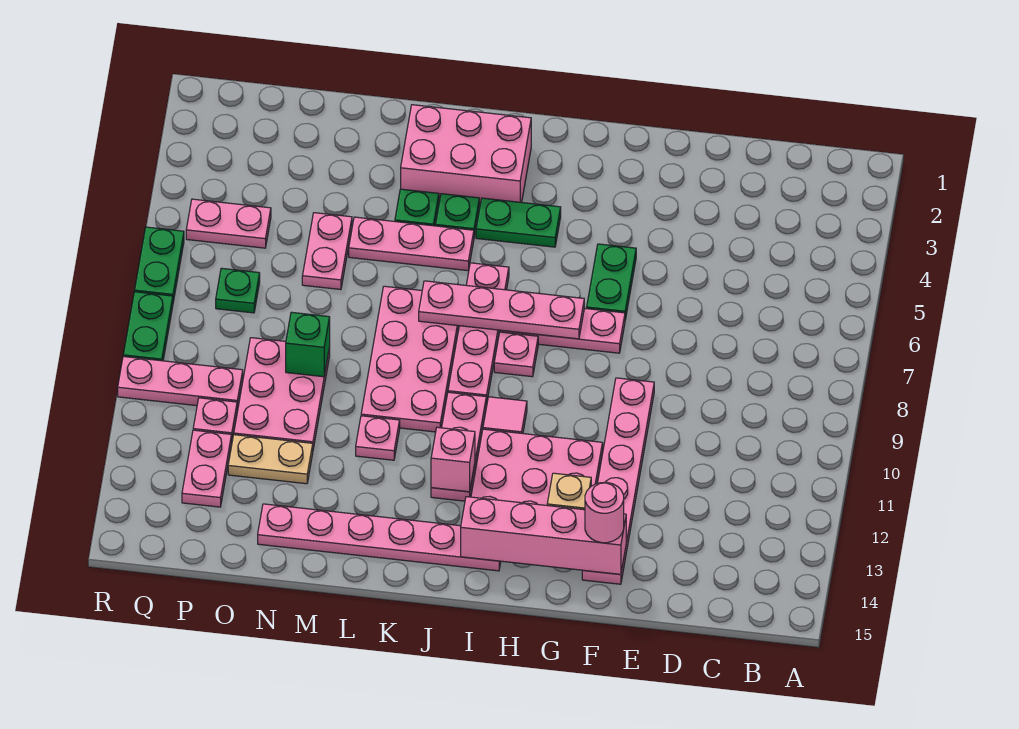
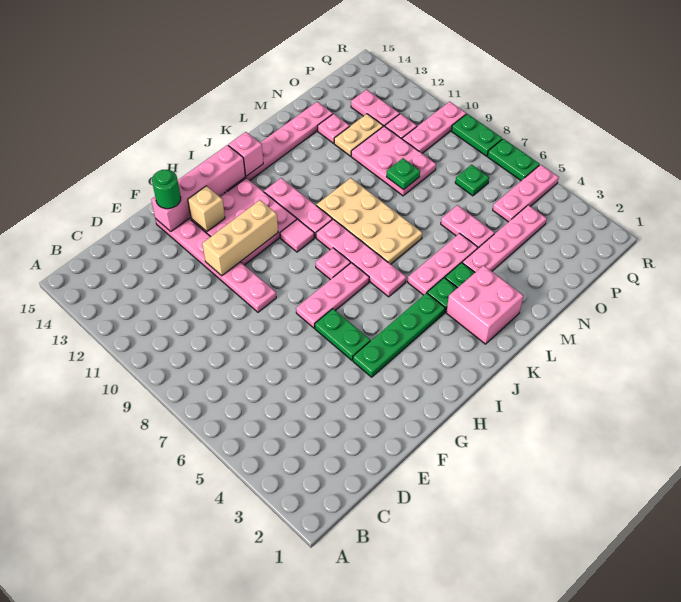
none -> tan 1x3 brick [202,200,278,276]
pink 1x1 round brick [585,482,624,543] -> green 1x1 round brick [152,170,181,209]
pink 1x4 plate [419,281,584,339] -> pink 1x4 plate moved to [462,205,547,272]
green 1x2 plate [476,198,561,247] -> green 1x4 plate [353,293,445,377]
pink 2x3 brick [401,105,531,206] -> pink 2x2 brick [446,265,523,344]
pink 1x1 brick [431,427,475,492] -> pink 1x1 brick moved to [228,132,263,176]
pink 2x4 plate [361,286,459,432] -> tan 2x4 plate [316,178,422,264]
pink 1x1 plate [356,416,400,460] -> pink 1x1 plate moved to [318,114,350,143]
green 1x1 brick [286,312,330,377] -> green 1x1 plate [386,158,420,190]
pink 1x2 plate [186,199,271,248] -> pink 1x3 plate [493,165,559,222]

